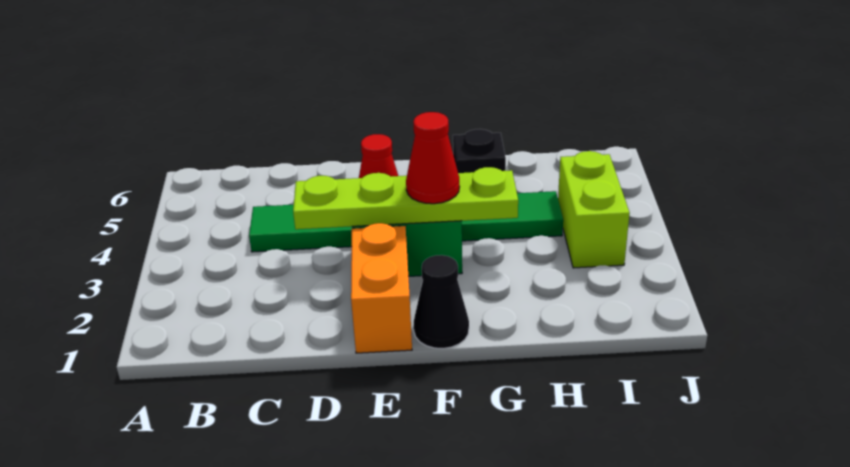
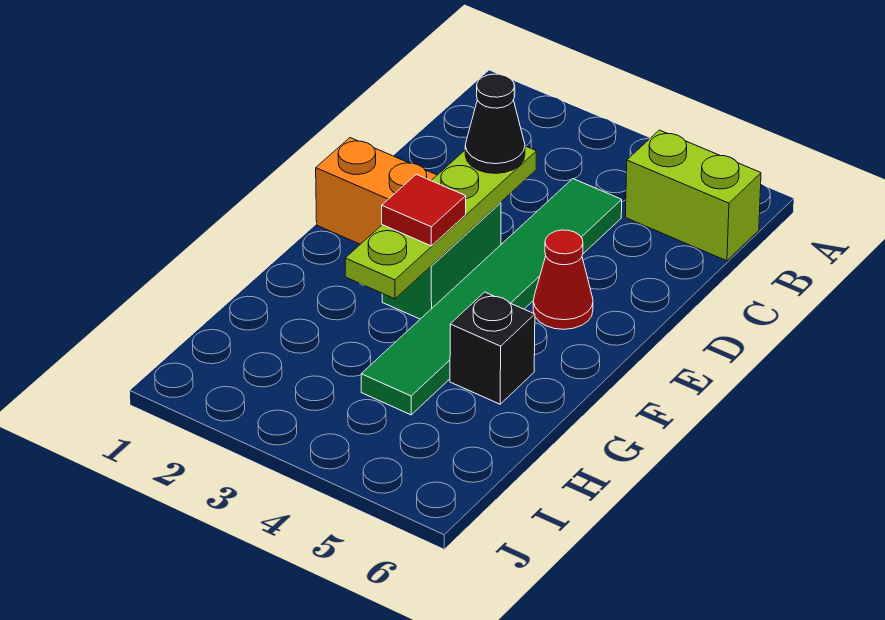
black 1x1 cone [414,255,469,348] -> black 1x1 cone moved to [465,74,525,173]
red 1x1 cone [406,112,460,204] -> red 1x1 tile [382,174,466,246]
lime 1x2 brick [558,151,630,268] -> lime 1x2 brick moved to [626,130,761,261]

